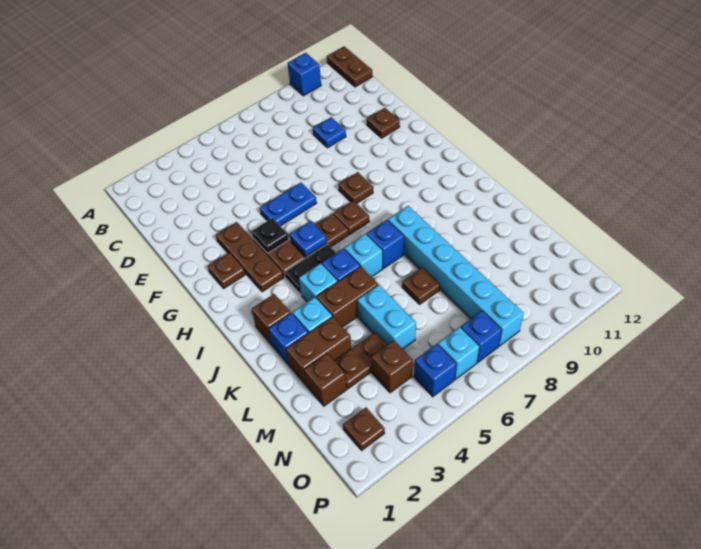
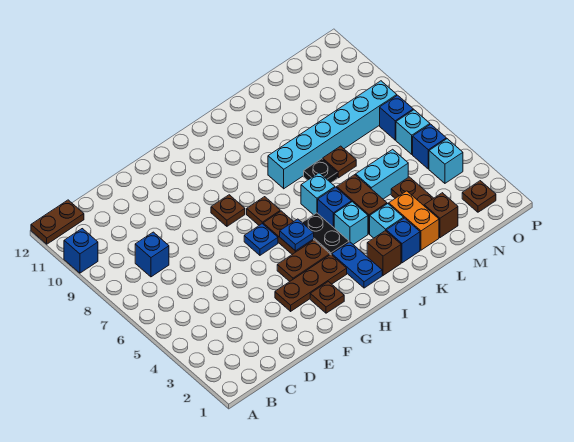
blue 1x1 plate [313,117,346,148] -> blue 1x1 plate moved to [244,224,278,255]
brown 1x1 plate [367,108,400,138] -> none
blue 1x2 plate [260,183,316,226] -> blue 1x2 plate moved to [332,242,382,288]
black 1x1 plate [252,218,289,253] -> black 1x1 plate moved to [304,159,337,183]
blue 1x1 brick [366,220,404,268] -> blue 1x1 brick moved to [135,232,169,277]
brown 1x2 brick [286,317,351,385] -> orange 1x2 brick [389,191,439,250]
brown 1x1 brick [371,340,413,393] -> none
none -> cyan 1x1 brick [429,139,463,183]

